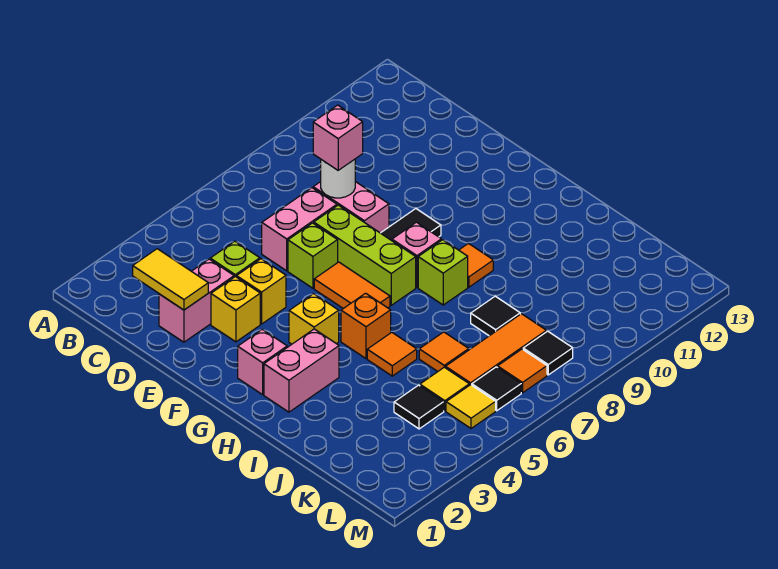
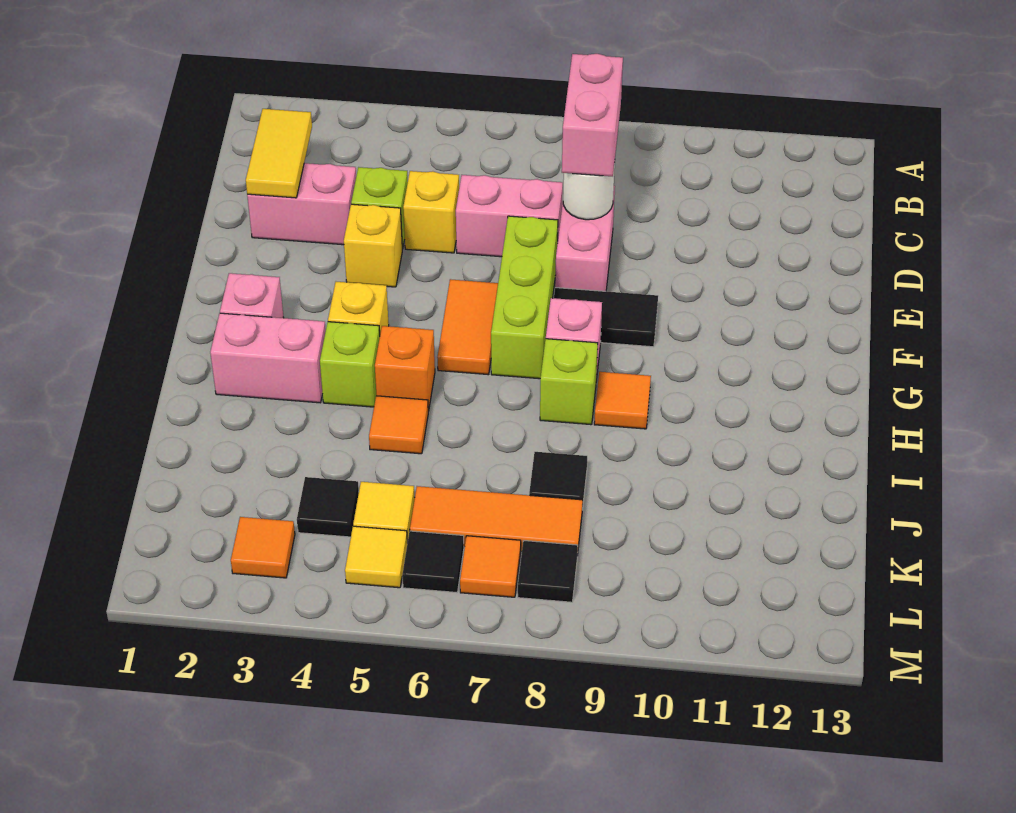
pink 1x1 brick [313,105,363,170] -> pink 1x2 brick [562,54,623,176]
yellow 1x1 brick [211,277,260,342] -> yellow 1x1 brick moved to [403,171,459,253]
lime 1x1 brick [288,223,338,288] -> lime 1x1 brick moved to [320,322,380,407]
orange 1x1 tile [419,332,469,371] -> orange 1x1 tile moved to [231,517,295,578]

